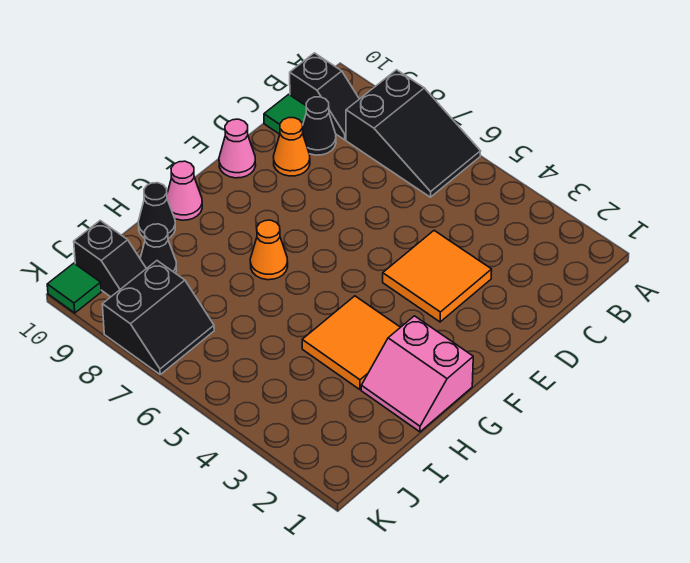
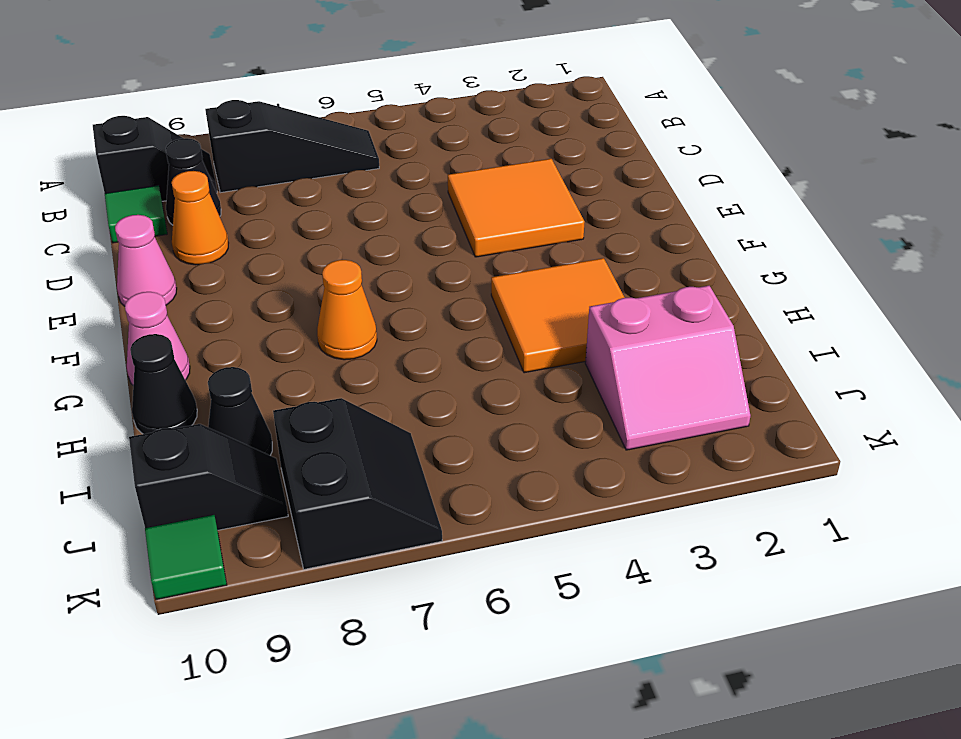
black 2x3 slope [346,70,481,197] -> black 1x3 slope [205,100,379,193]
pink 2x2 slope [361,316,473,432] -> pink 2x2 slope moved to [585,286,750,450]

